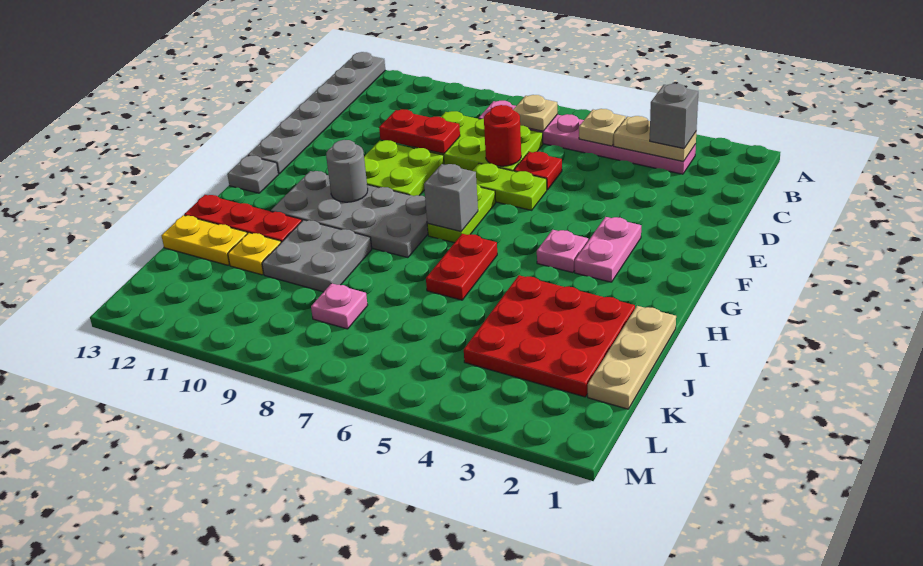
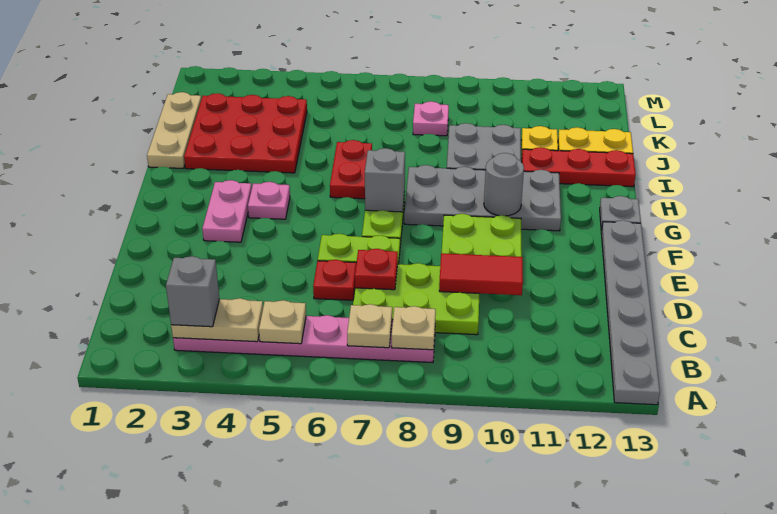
none -> tan 1x1 plate [392,306,436,350]
red 1x1 round brick [484,105,521,166] -> red 1x1 plate [355,249,398,290]
red 1x2 plate [379,109,460,154] -> red 1x2 tile [439,253,523,295]

